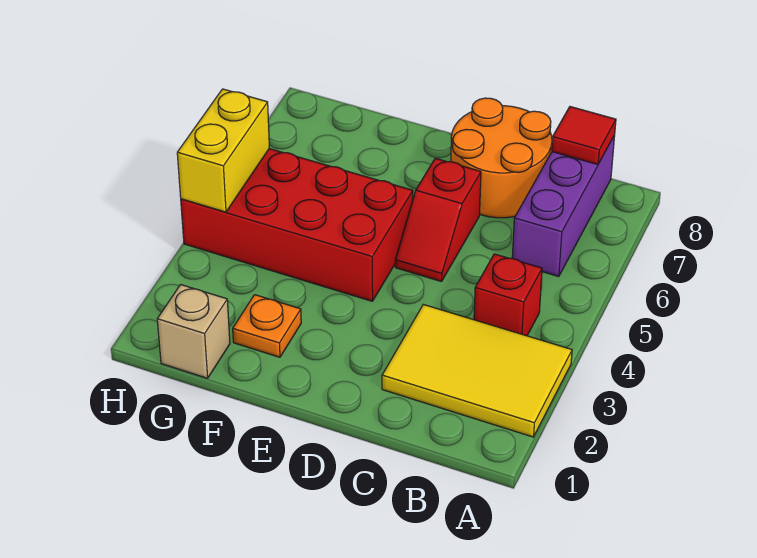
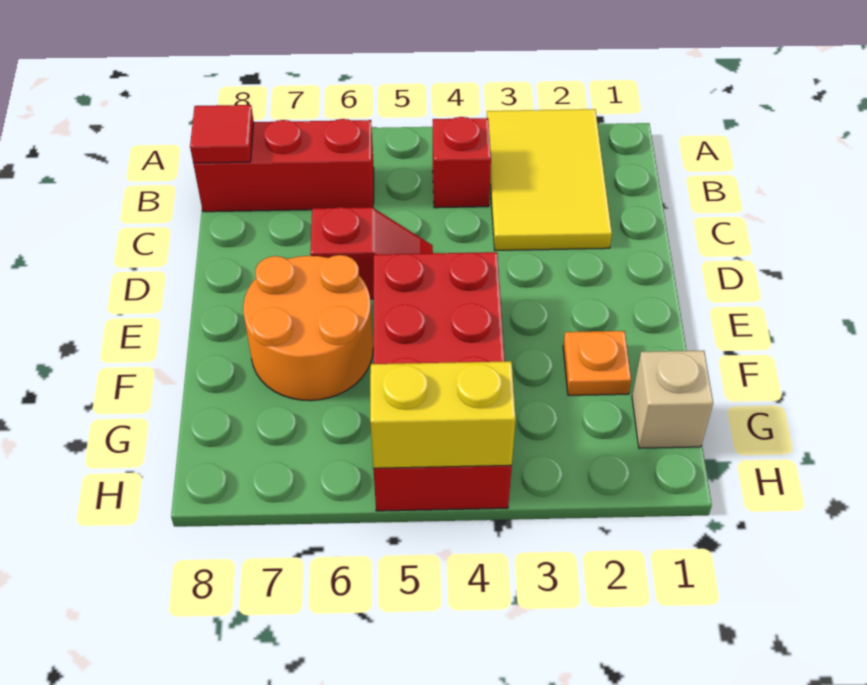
purple 1x3 brick [512,135,615,277] -> red 1x3 brick [193,119,374,212]
orange 2x2 round brick [451,98,552,218] -> orange 2x2 round brick moved to [243,255,373,401]

